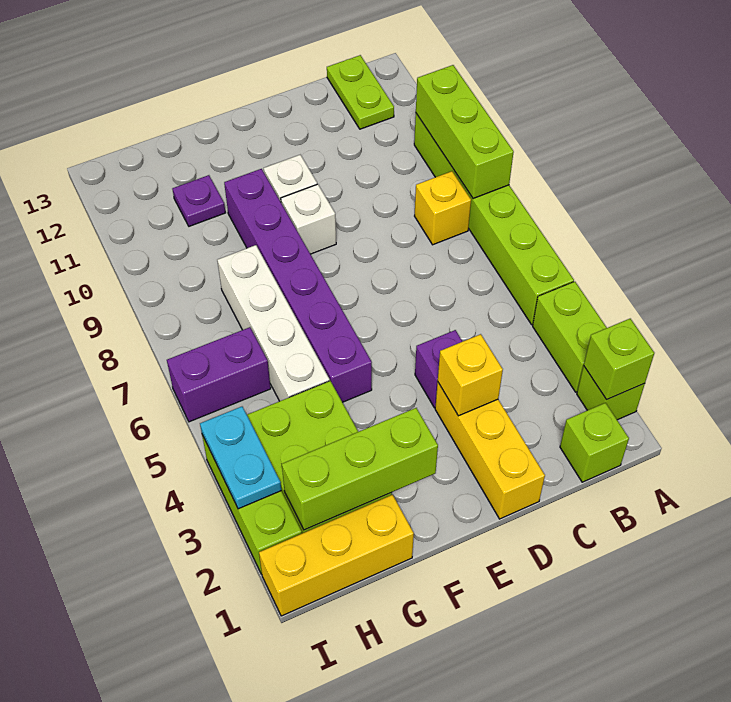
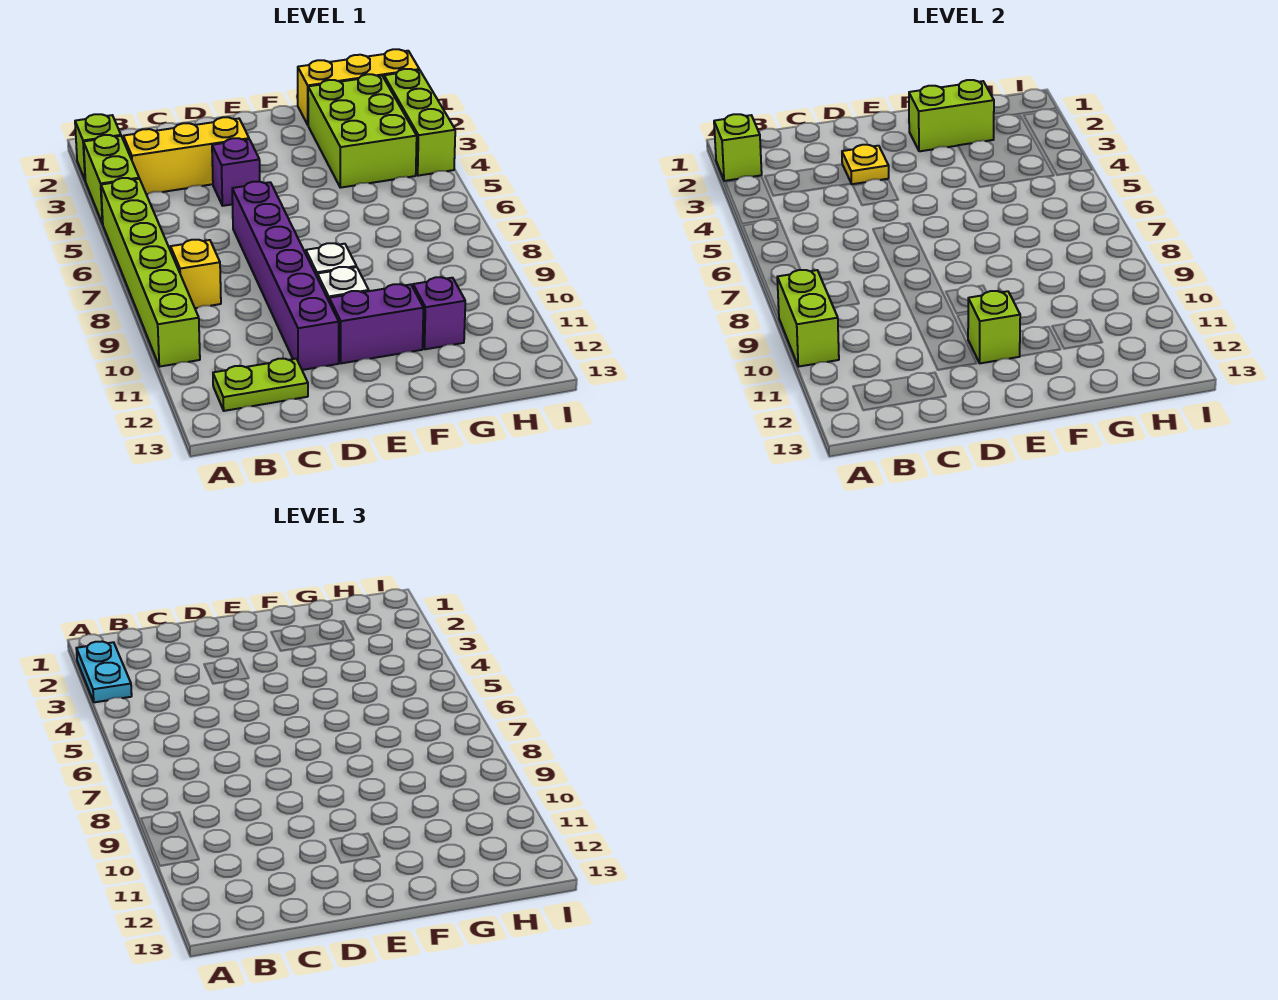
lime 1x3 brick [416,65,514,199] -> lime 1x2 brick [777,270,839,367]
lime 1x1 brick [560,403,629,482] -> lime 1x1 brick moved to [968,291,1020,363]
lime 1x2 plate [327,55,394,129] -> lime 1x2 plate turned to [213,359,308,411]
yellow 1x3 brick [435,382,545,519] -> yellow 1x3 brick turned to [123,117,249,194]
yellow 1x1 brick [438,334,503,416] -> yellow 1x1 plate [842,145,889,184]
lime 1x3 brick [282,408,438,530] -> lime 1x2 brick [909,80,994,151]
purple 1x6 brick [224,169,372,402] -> purple 1x6 brick moved to [232,182,339,370]
white 1x4 brick [217,245,330,401] -> none
purple 1x1 plate [172,175,226,226] -> purple 1x1 brick [413,277,465,349]
purple 1x2 brick [167,327,271,422] -> purple 1x2 brick moved to [329,284,423,363]
cyan 1x2 plate [200,407,281,509] -> cyan 1x2 plate moved to [76,641,132,702]

